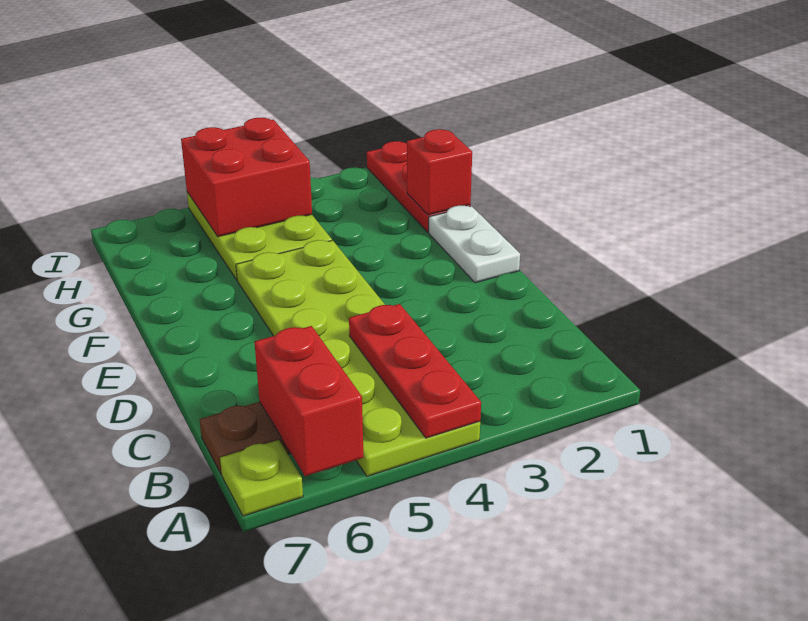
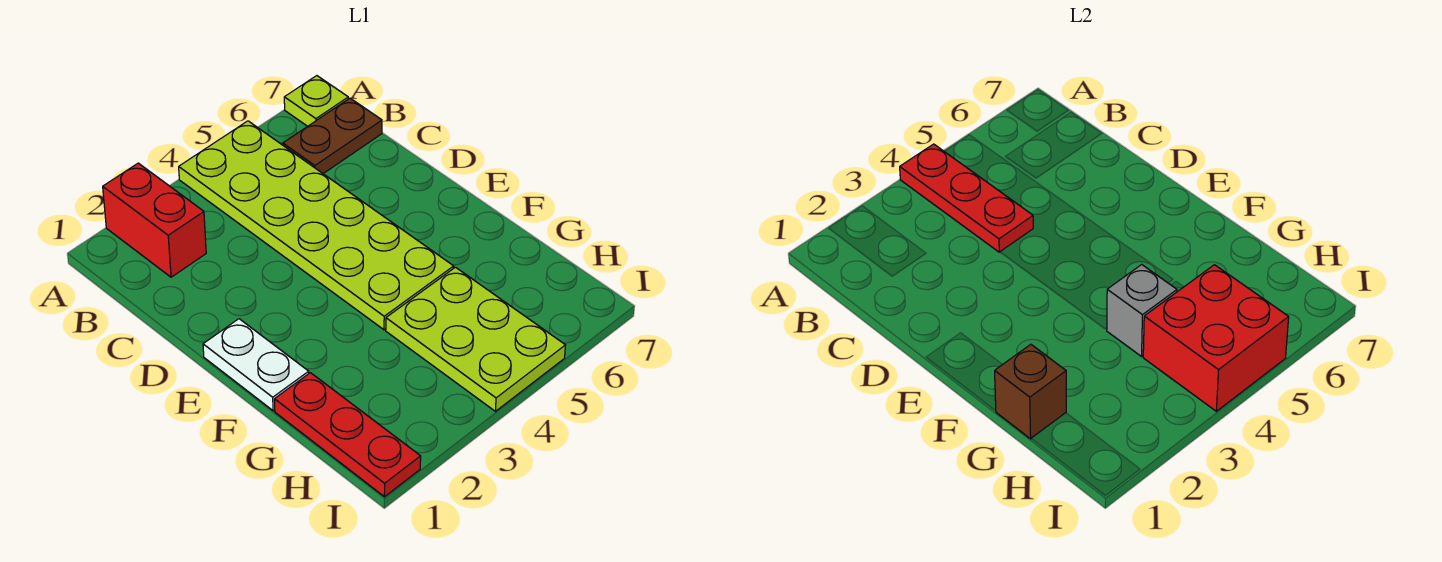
red 1x2 brick [255,326,364,476] -> red 1x2 brick moved to [103,163,206,277]
red 1x1 brick [407,129,472,215] -> brown 1x1 brick [995,344,1066,439]
none -> grey 1x1 brick [1107,265,1177,356]

